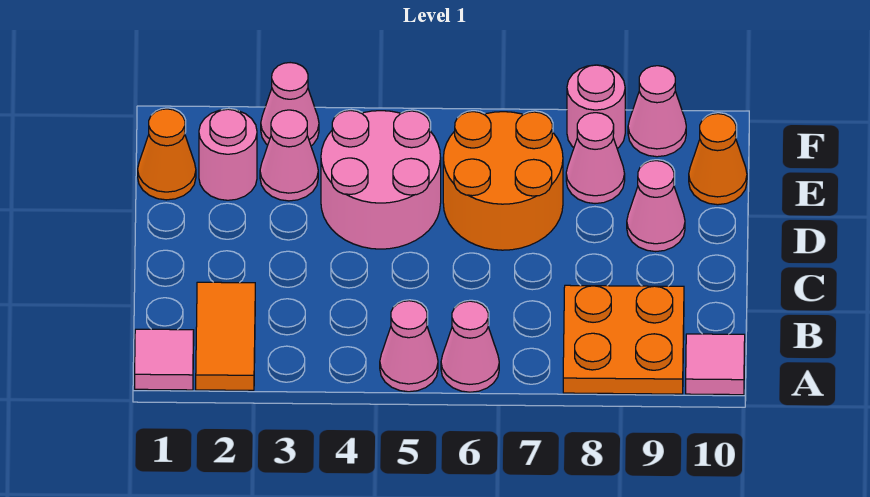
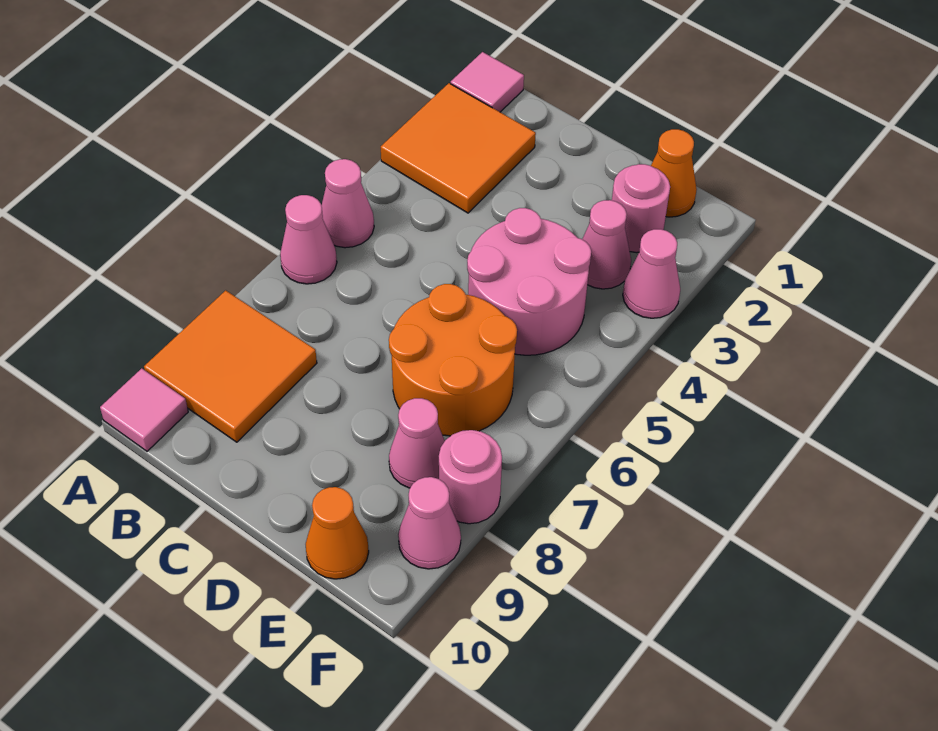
orange 1x2 tile [196,282,255,390] -> orange 2x2 tile [381,83,536,213]
orange 2x2 plate [563,285,684,394] -> orange 2x2 tile [144,290,317,442]
pink 1x1 cone [627,161,685,252] -> none

